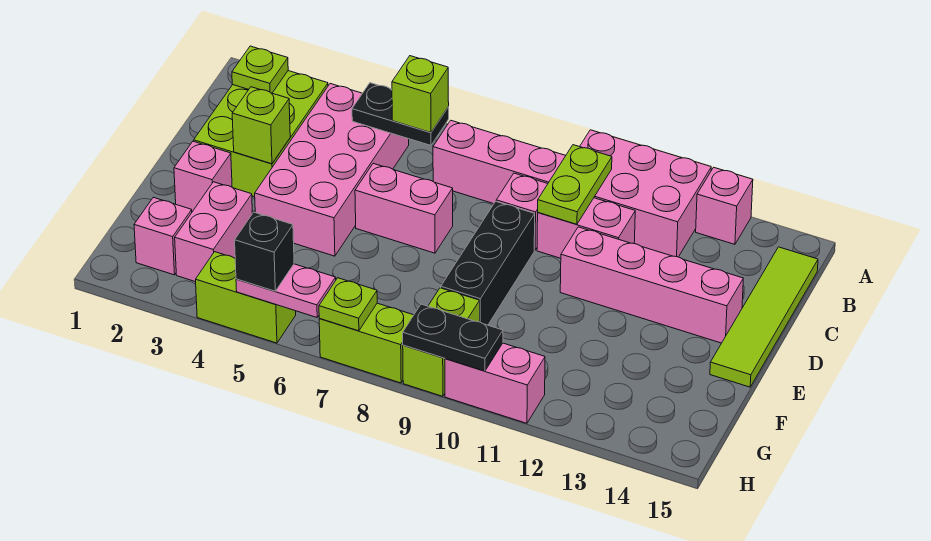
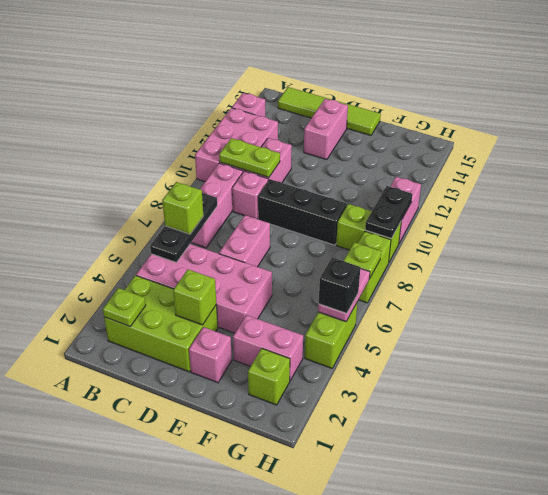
black 1x2 plate [352,83,449,145] -> black 1x3 plate [150,193,217,263]
pink 1x4 brick [560,227,743,343] -> pink 1x2 brick [304,99,348,160]
pink 1x1 brick [134,197,192,275] -> lime 1x1 brick [248,348,290,405]

